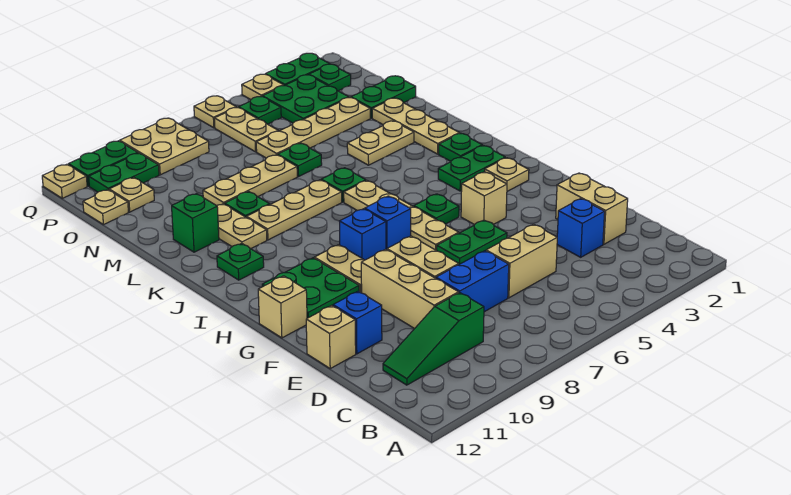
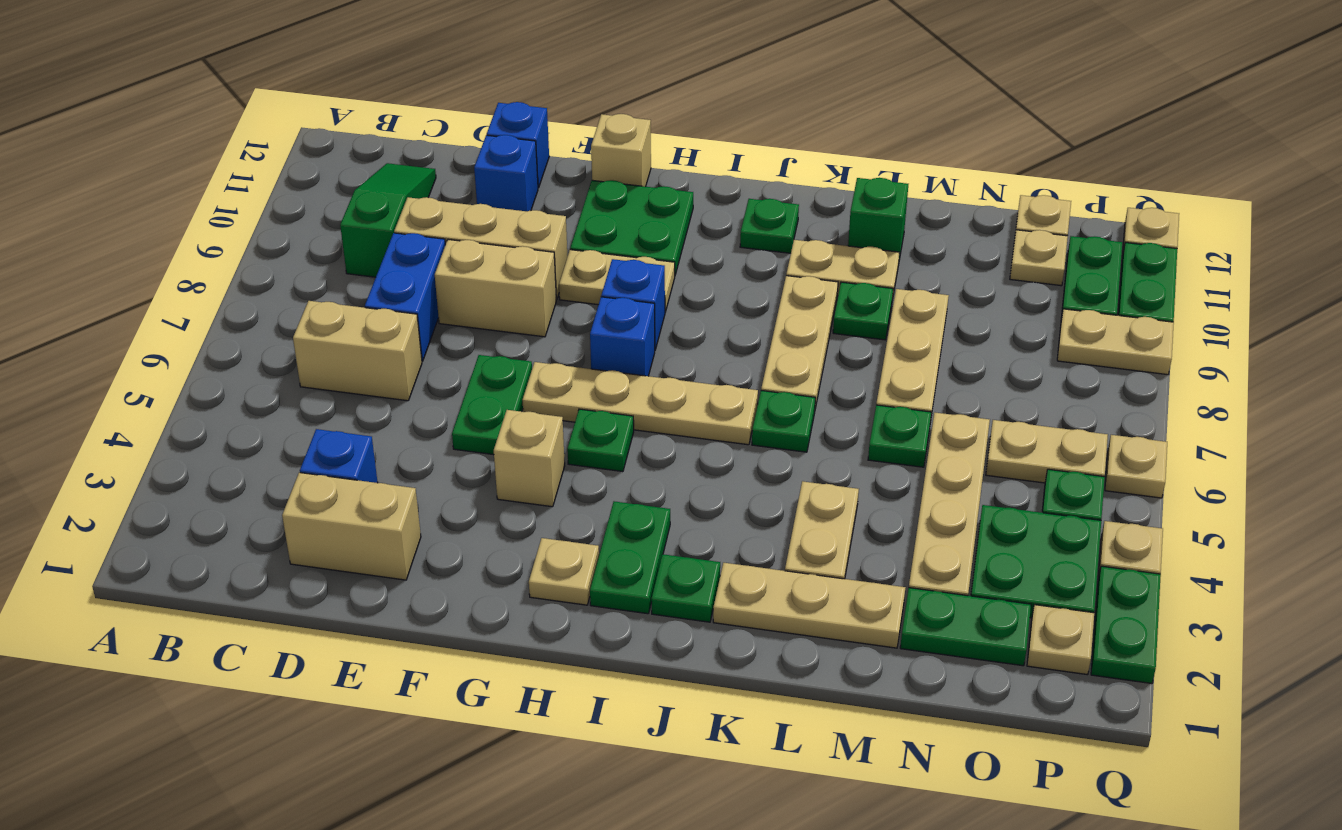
tan 1x2 brick [486,224,557,298] -> tan 1x2 brick turned to [293,301,422,401]
tan 1x1 brick [306,305,356,368] -> blue 1x1 brick [487,102,549,188]
green 1x2 plate [351,76,416,118] -> green 1x2 plate turned to [900,588,1031,666]
green 1x1 plate [309,64,351,91] -> tan 1x1 plate [1027,605,1094,675]
tan 2x2 plate [120,118,209,175] -> tan 1x2 plate [1057,309,1174,375]

